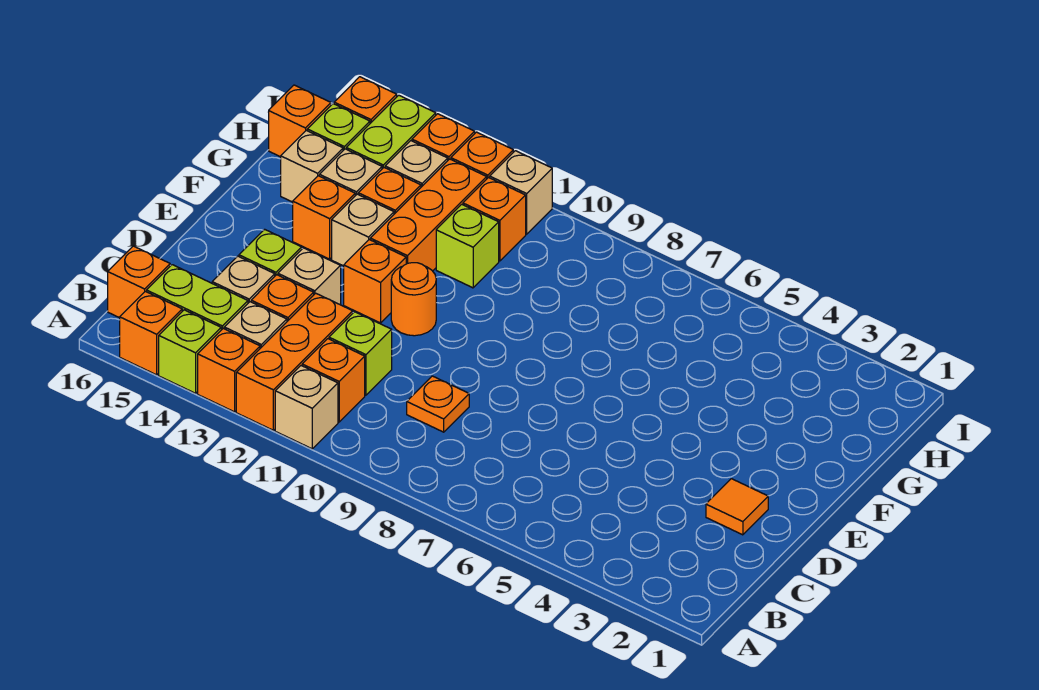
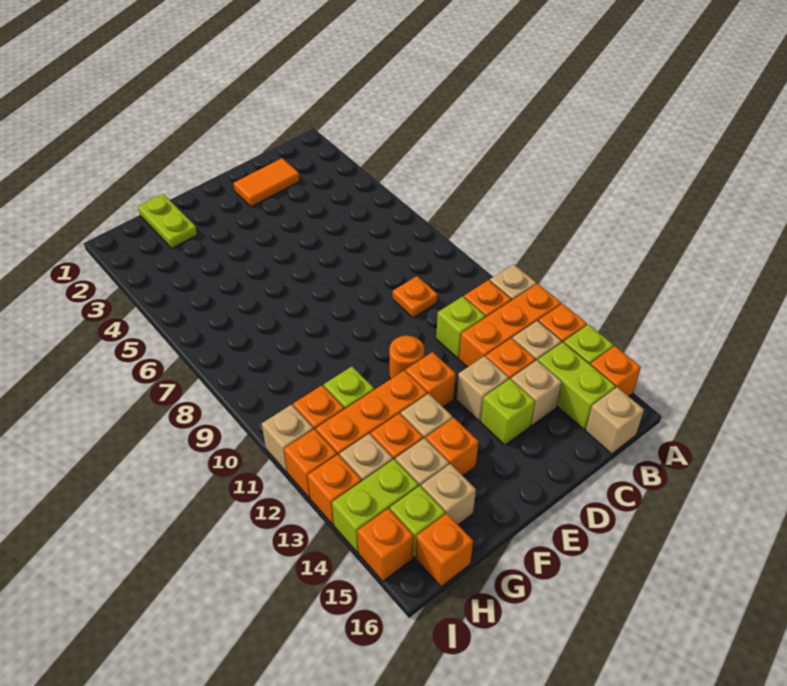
orange 1x1 brick [108,246,170,318] -> tan 1x1 brick [586,387,644,454]
orange 1x1 tile [706,479,768,535] -> orange 1x2 tile [234,158,300,207]
none -> lime 1x2 plate [138,194,197,248]

